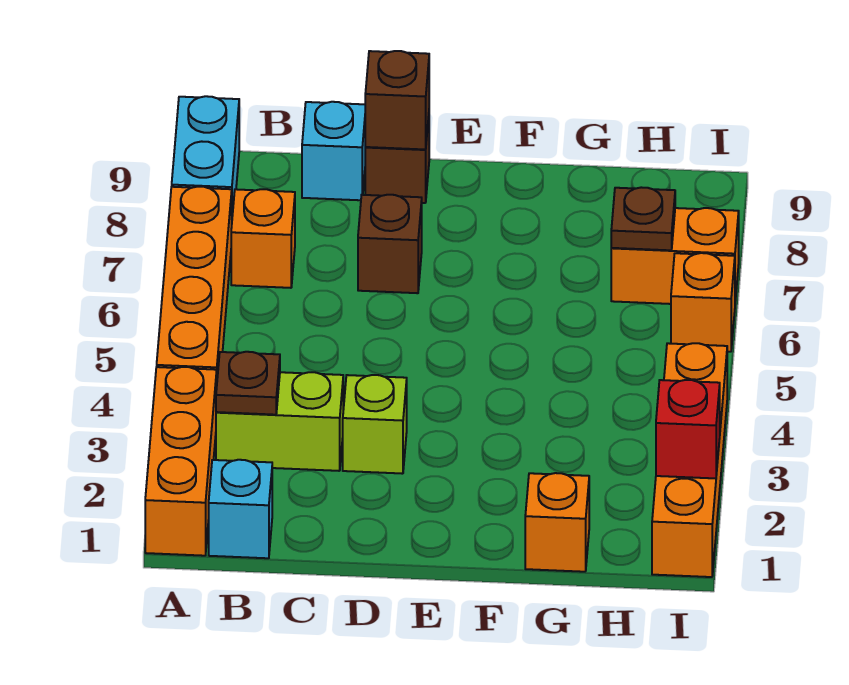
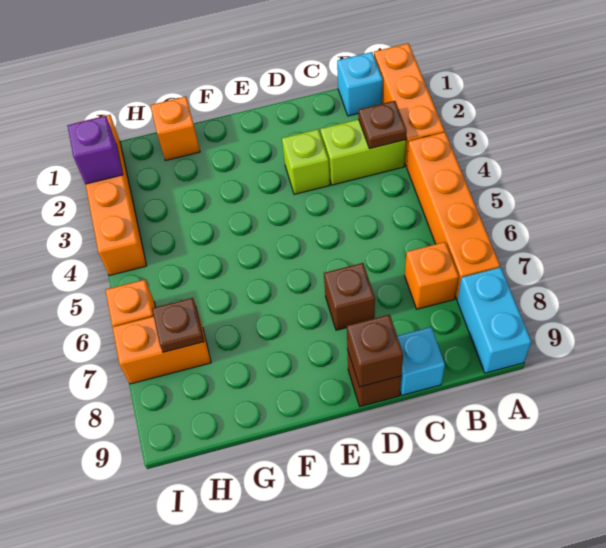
red 1x1 brick [656,380,720,478] -> purple 1x1 brick [67,116,123,184]

